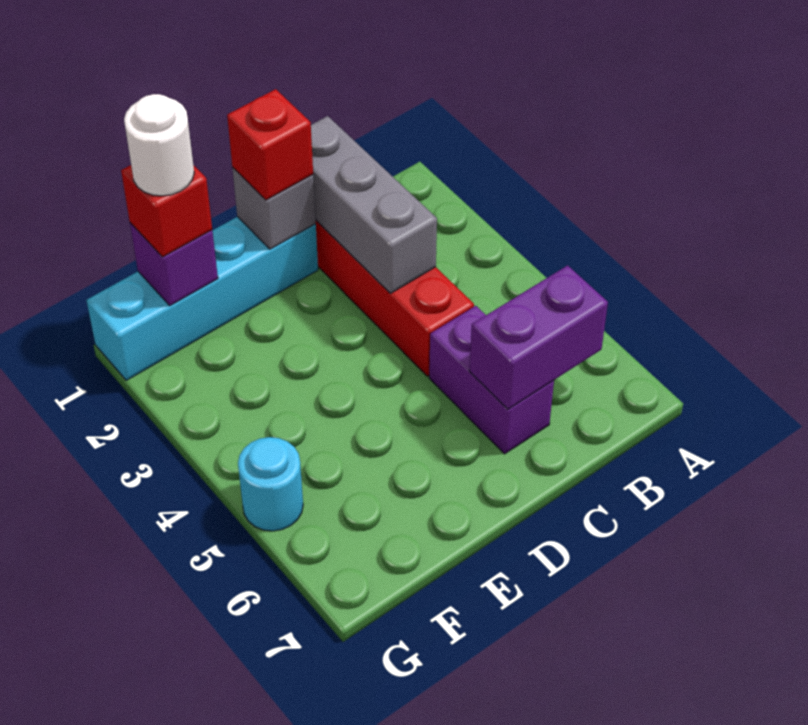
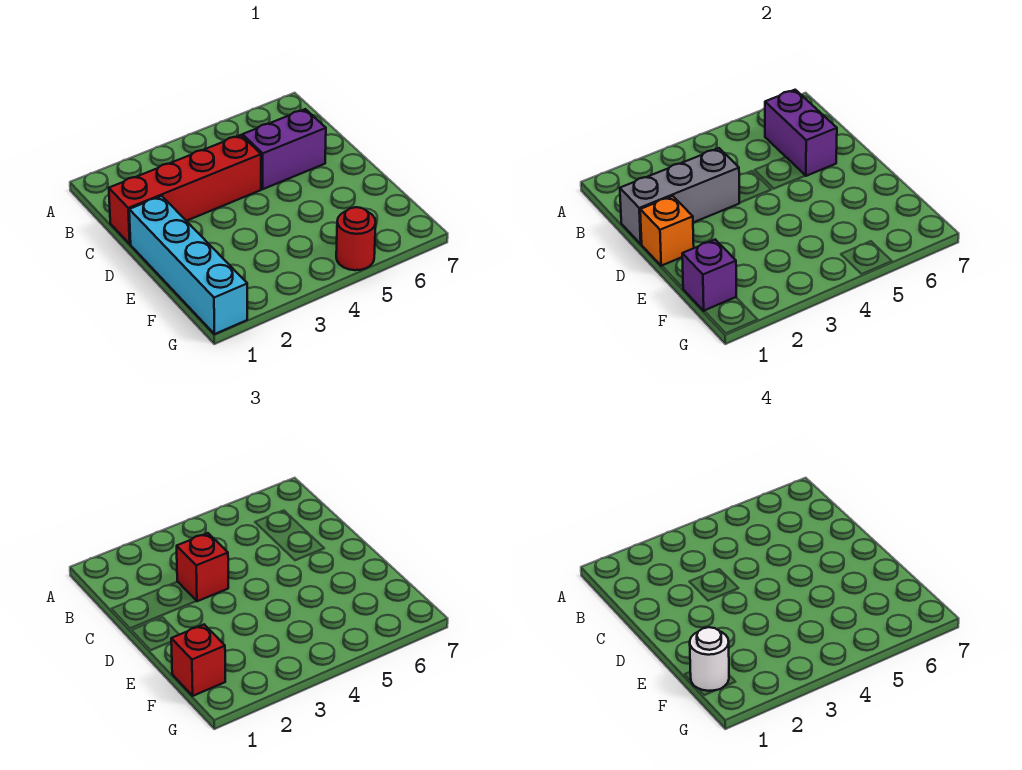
grey 1x1 brick [232,167,316,249] -> orange 1x1 brick [640,196,694,266]
red 1x1 brick [227,89,313,200] -> red 1x1 brick moved to [177,533,228,601]
cyan 1x1 round brick [238,437,303,531] -> red 1x1 round brick [336,207,376,270]

